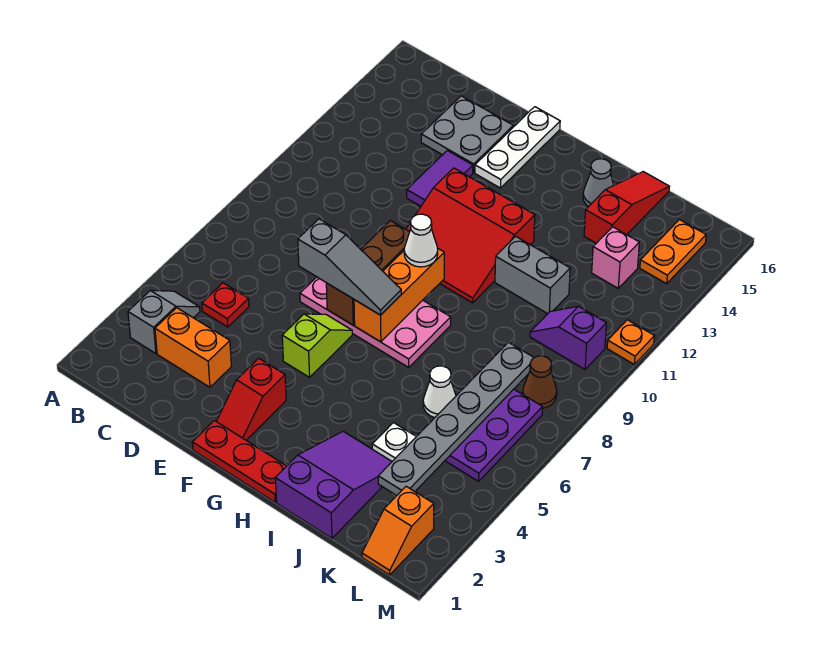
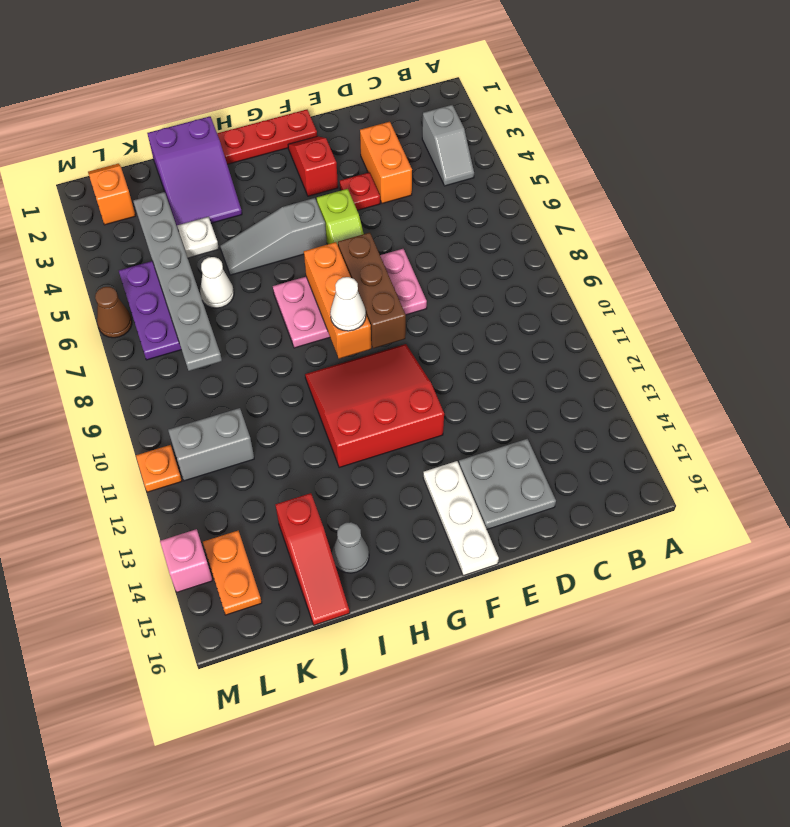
orange 1x2 brick [155,308,231,387] -> orange 1x2 brick turned to [360,122,412,203]
red 1x1 plate [202,283,249,327] -> red 1x1 plate moved to [340,172,380,211]
grey 1x3 slope [298,219,401,315] -> grey 1x3 slope moved to [220,198,327,275]
purple 1x2 tile [407,151,473,206] -> none
grey 1x2 brick [495,236,570,314] -> grey 1x2 brick moved to [168,408,254,481]
purple 1x2 slope [530,306,606,369] -> none
pink 1x1 brick [592,227,639,288] -> pink 1x1 brick moved to [160,529,213,592]
brown 1x1 cone [523,356,557,408] -> brown 1x1 cone moved to [95,287,132,338]

